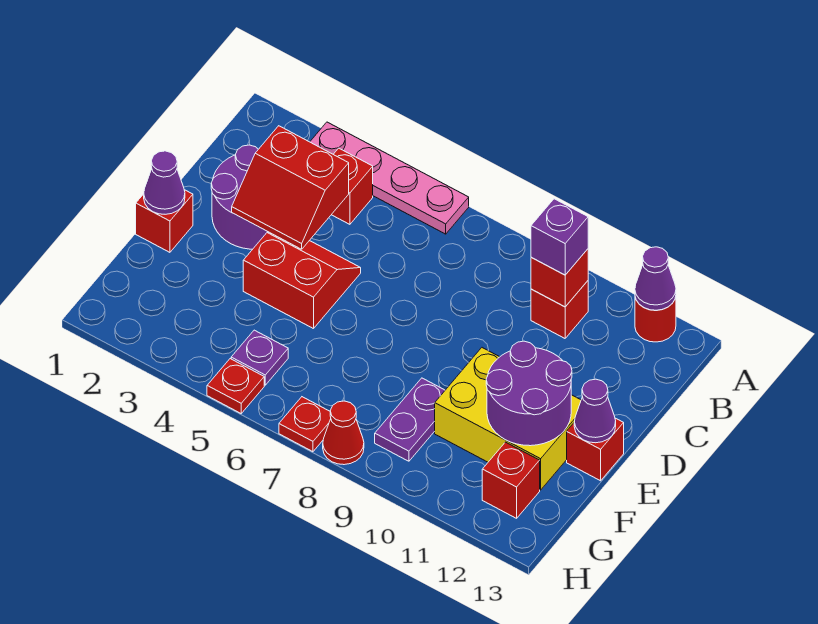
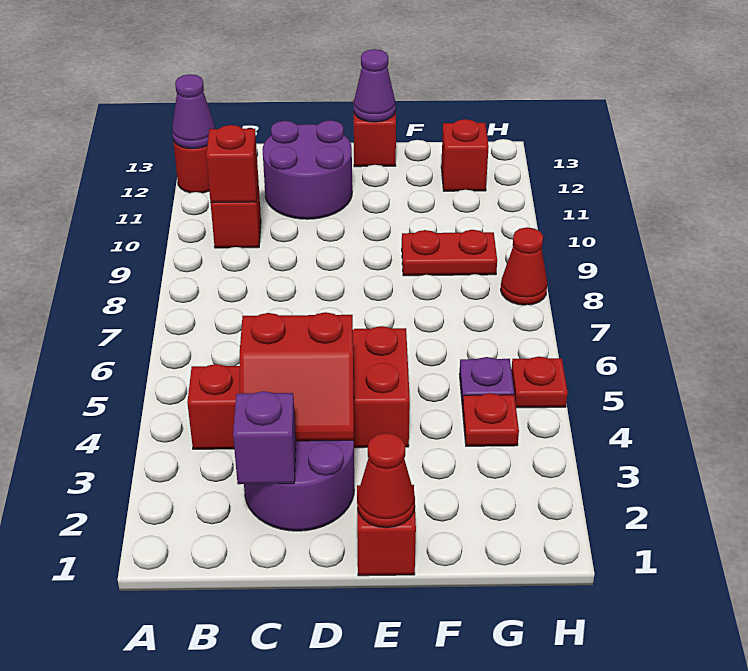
pink 1x4 plate [310,122,469,234] -> none
purple 1x1 brick [531,199,588,275] -> purple 1x1 brick moved to [233,391,296,484]
red 2x2 slope [232,126,349,249] -> red 2x2 slope turned to [240,312,354,441]
purple 1x1 cone [144,151,185,214] -> red 1x1 cone [357,433,415,528]
yellow 2x3 brick [435,348,581,490] -> none
purple 2x2 round brick [486,341,572,446] -> purple 2x2 round brick moved to [262,120,352,219]
purple 1x2 plate [375,378,445,461] -> red 1x2 plate [402,230,497,276]
red 1x1 plate [279,397,331,452] -> red 1x1 plate moved to [462,393,519,446]

